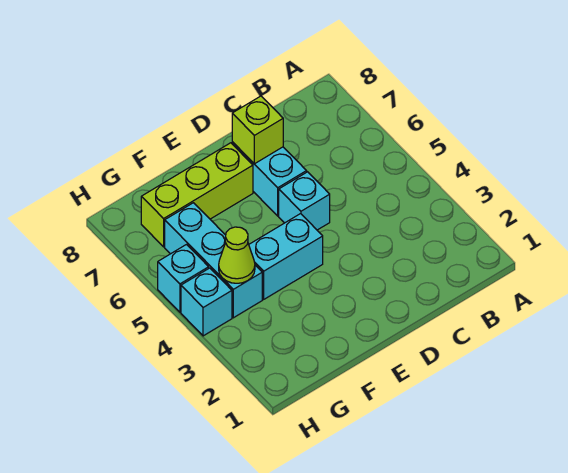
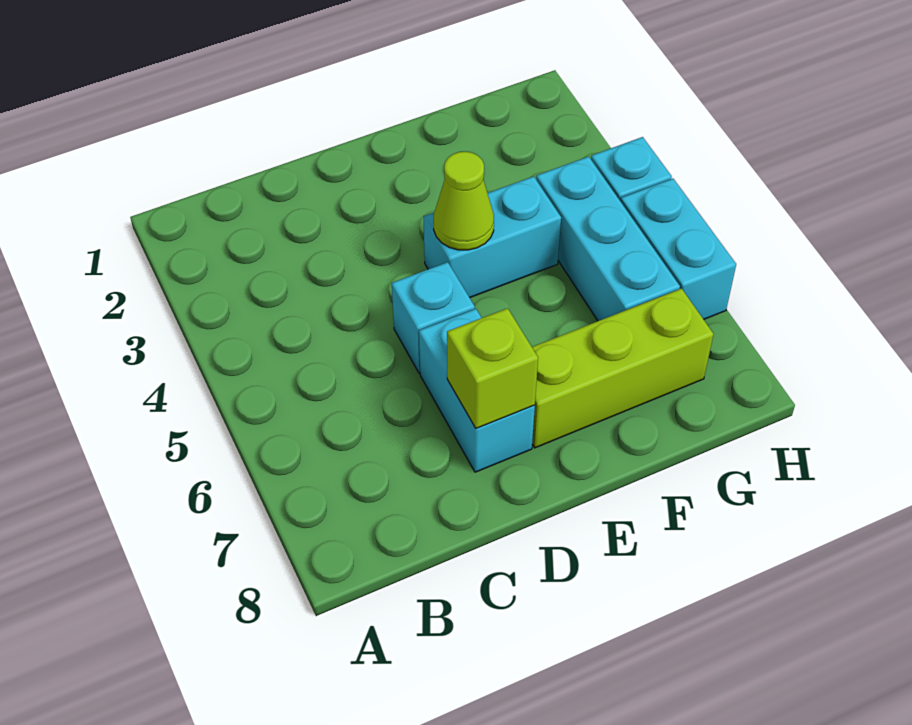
lime 1x1 cone [219,227,255,283] -> lime 1x1 cone moved to [434,152,494,250]
cyan 1x1 brick [158,245,209,312] -> cyan 1x2 brick [621,179,736,319]

